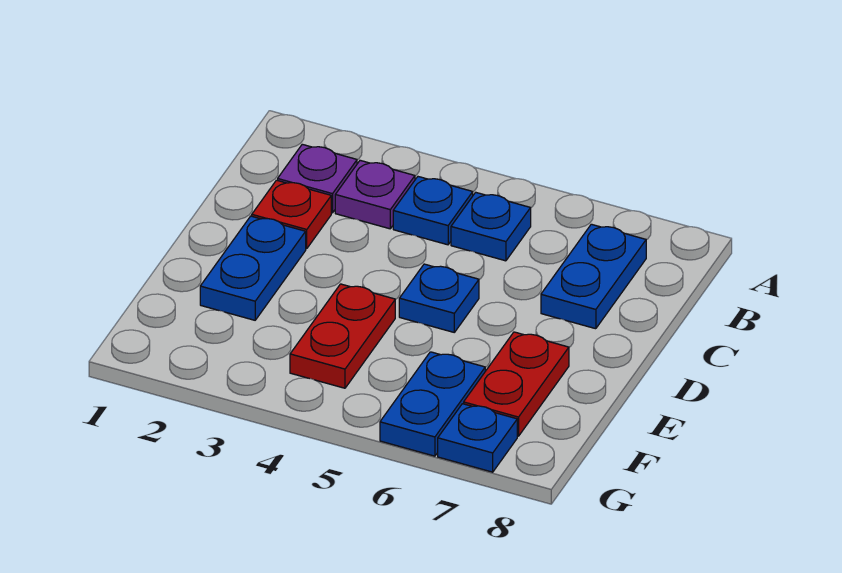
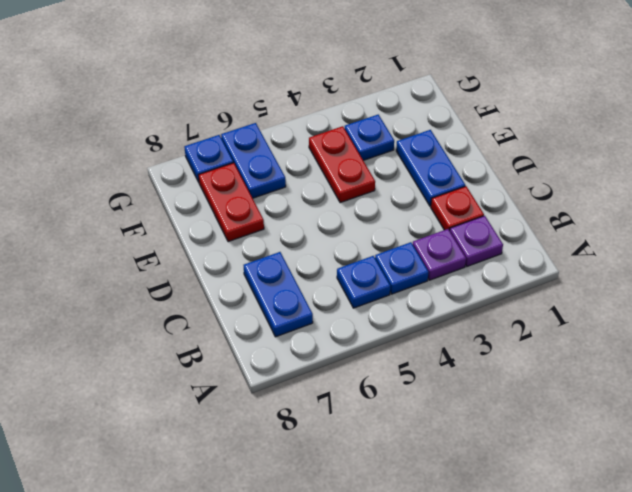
blue 1x1 plate [399,264,479,332] -> blue 1x1 plate moved to [345,115,394,160]

